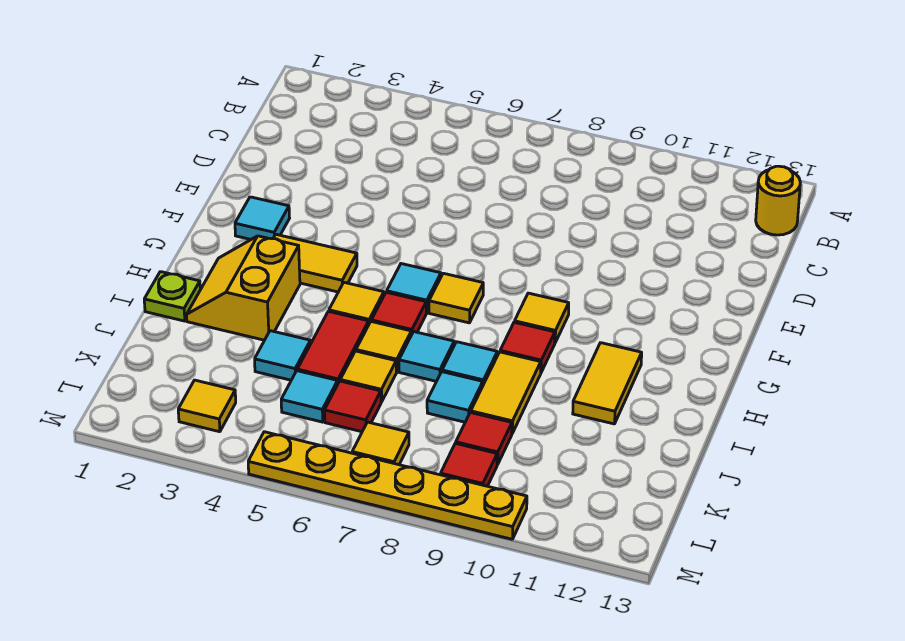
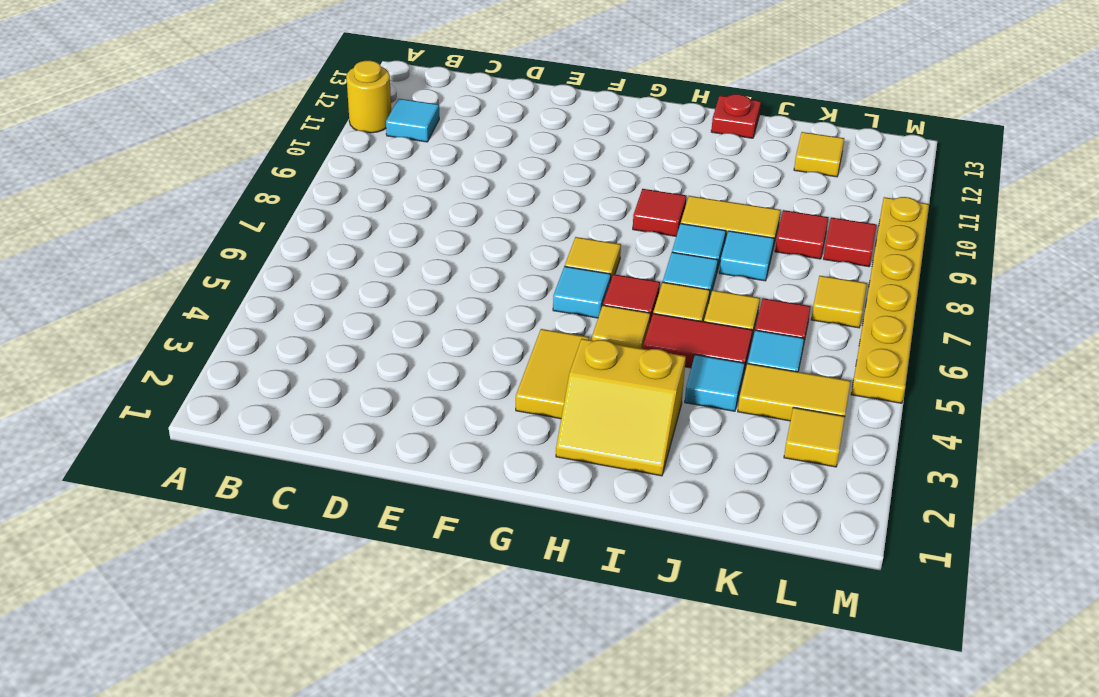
yellow 1x1 round brick [756,166,800,235] -> yellow 1x1 round brick moved to [346,60,391,133]
cyan 1x1 tile [235,197,290,239] -> cyan 1x1 tile moved to [386,99,439,142]
yellow 1x1 tile [515,293,569,342] -> yellow 1x1 tile moved to [794,132,844,177]
yellow 1x2 tile [573,343,642,424] -> yellow 1x2 tile moved to [738,363,851,421]
lime 1x1 plate [144,272,200,321] -> none
none -> red 1x1 plate [711,94,761,138]

